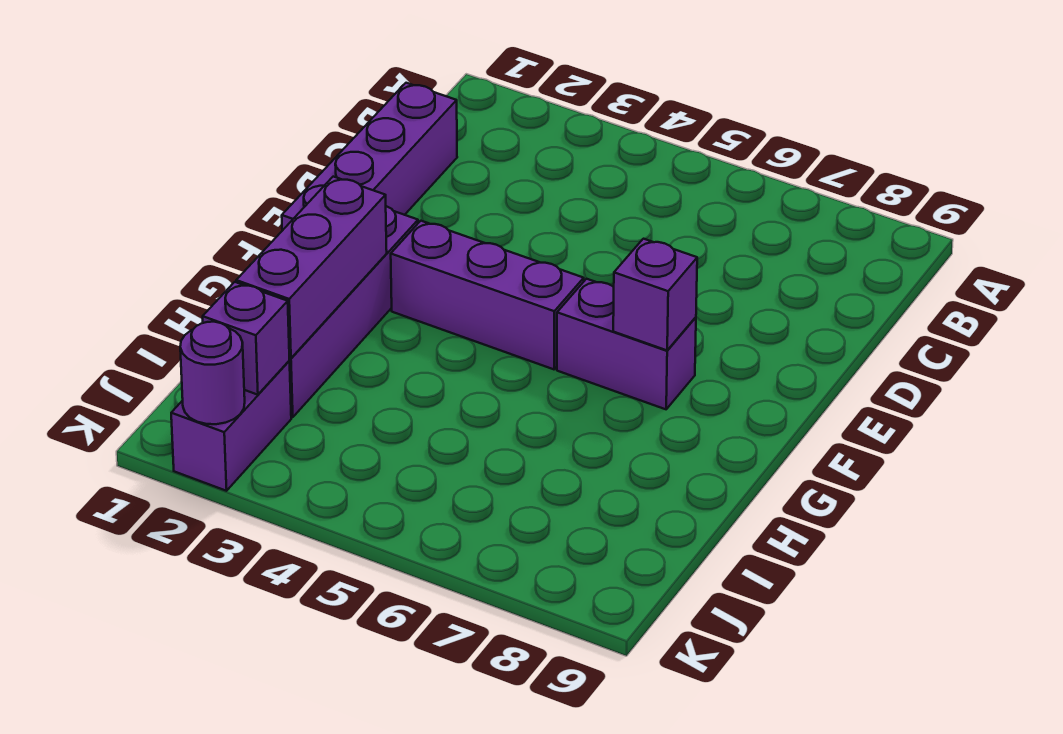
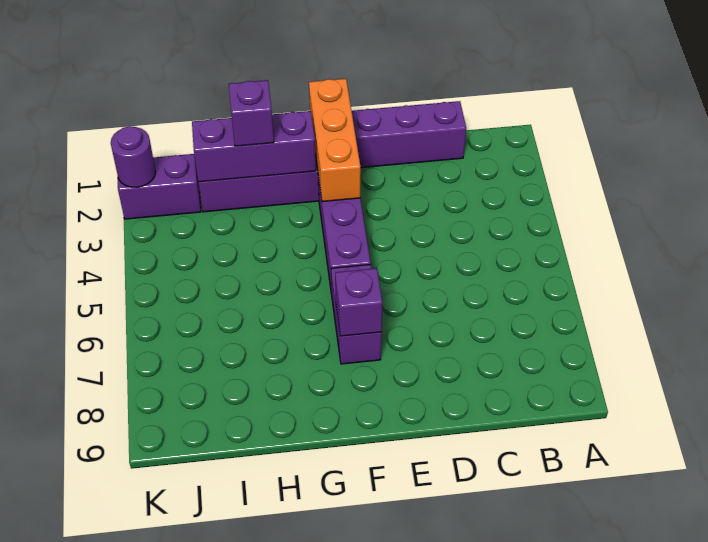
none -> orange 1x3 brick [309,79,361,202]
purple 1x1 brick [203,282,289,395] -> purple 1x1 brick moved to [229,80,274,146]

